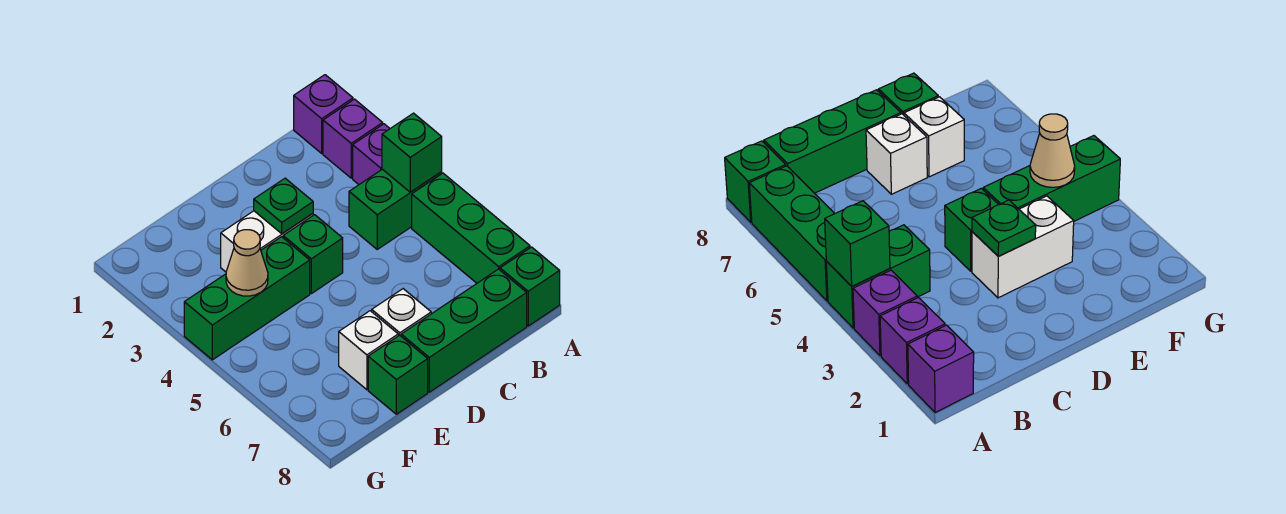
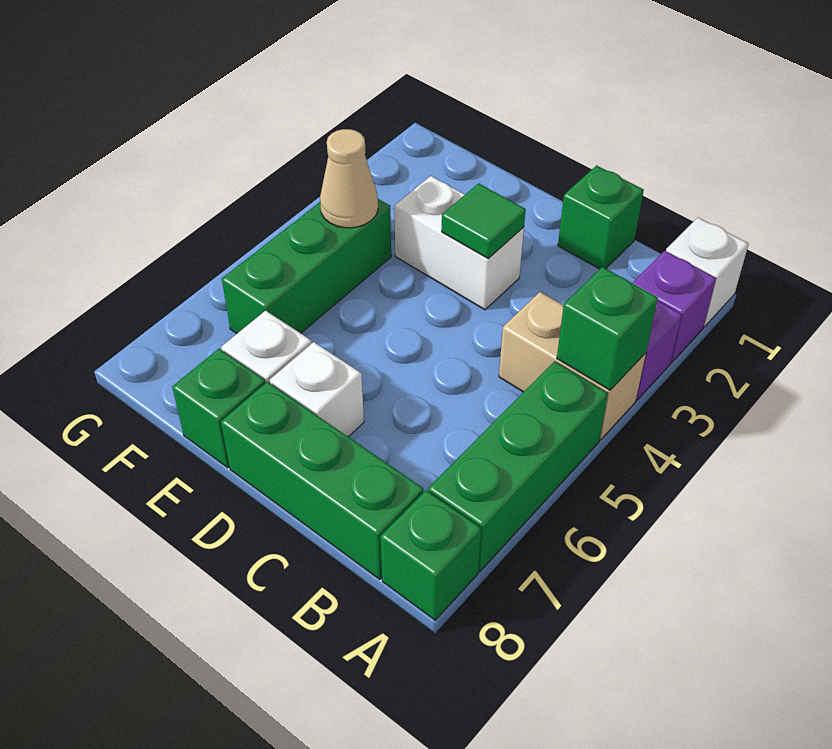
purple 1x1 brick [294,75,353,153] -> white 1x1 brick [666,218,749,327]
green 1x2 brick [349,169,442,249] -> tan 1x2 brick [499,292,646,440]
green 1x1 plate [254,178,313,234] -> green 1x1 tile [442,183,526,259]
green 1x1 brick [283,215,343,294] -> green 1x1 brick moved to [558,166,644,269]
green 1x3 brick [184,237,310,360] -> green 1x3 brick turned to [222,199,391,333]

